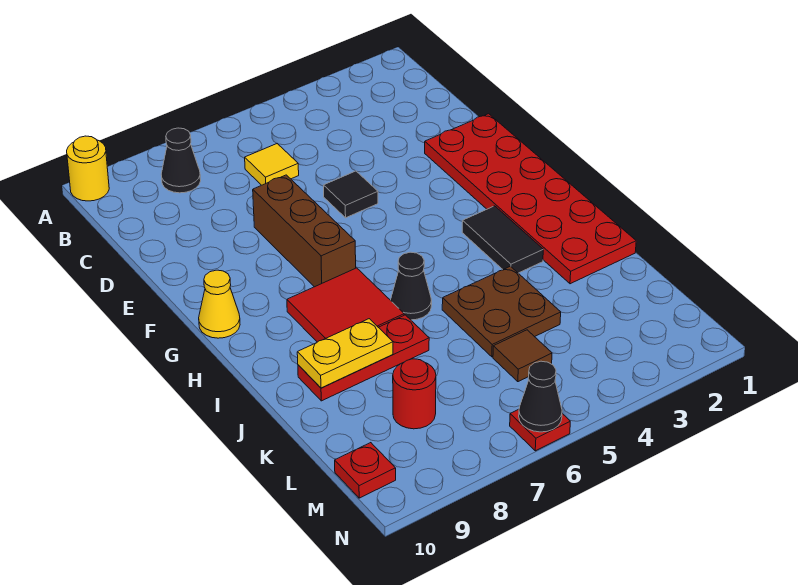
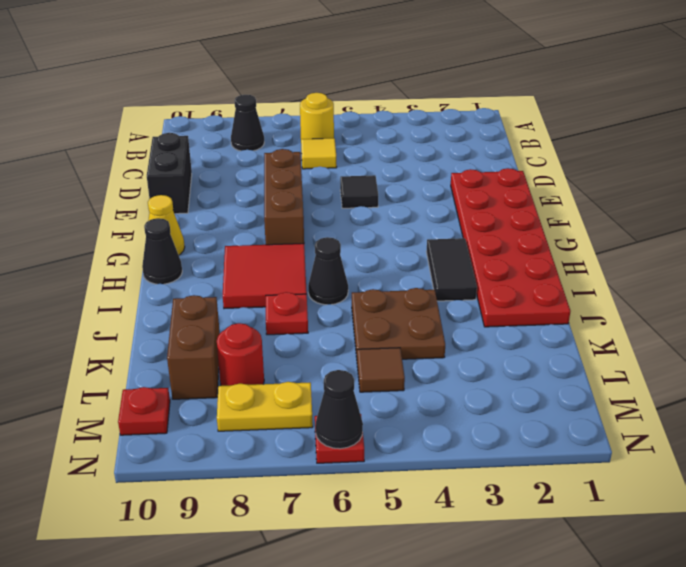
yellow 1x1 round brick [67,136,109,201] -> yellow 1x1 round brick moved to [300,93,334,139]
none -> black 1x2 brick [147,133,192,214]
none -> black 1x1 cone [142,218,182,284]
red 1x3 plate [298,315,429,401] -> red 1x1 plate [266,292,308,335]
yellow 1x2 plate [297,319,393,388] -> yellow 1x2 plate moved to [217,382,313,431]
none -> brown 1x2 brick [167,295,220,399]

